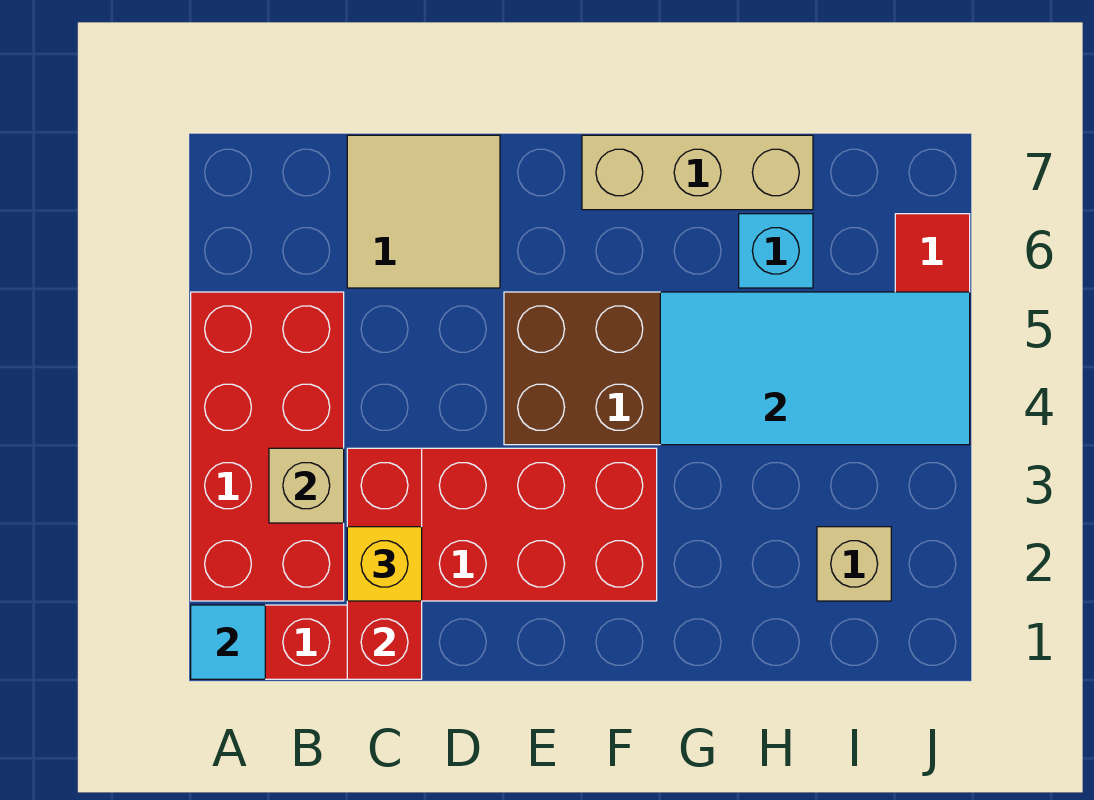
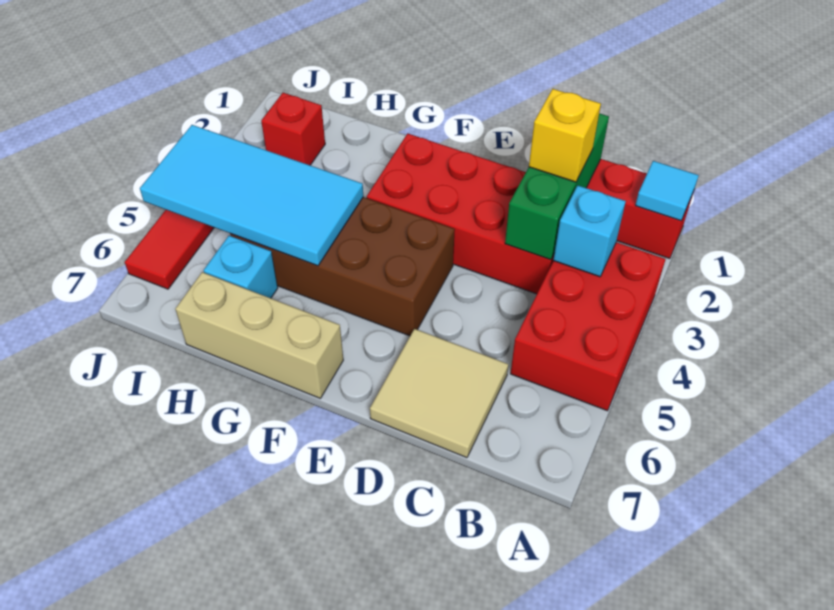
red 2x4 brick [191,292,344,601] -> red 2x3 brick [511,242,666,411]
tan 1x1 brick [269,448,344,523] -> cyan 1x1 brick [553,185,626,277]
red 1x3 brick [347,448,422,679] -> green 1x3 brick [505,113,609,260]
tan 1x1 brick [817,527,891,601] -> red 1x1 brick [261,93,325,165]

